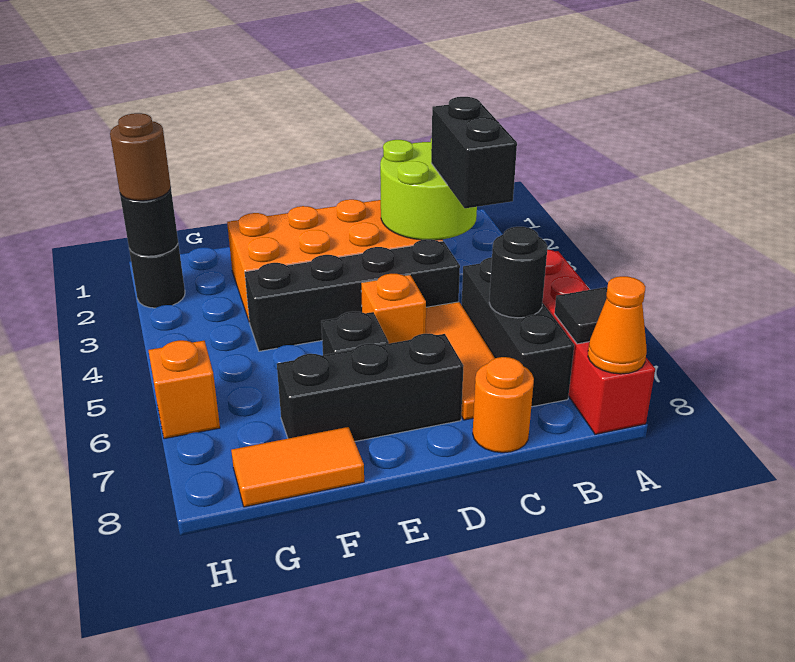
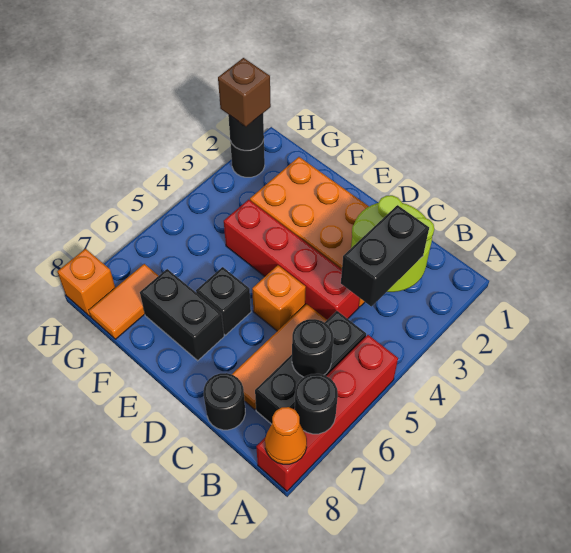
black 1x1 tile [555,287,607,344] -> black 1x1 round brick [295,374,338,434]
black 1x4 brick [245,239,460,351] -> red 1x4 brick [224,200,360,320]
orange 1x1 round brick [473,357,534,453] -> black 1x1 round brick [204,373,245,430]
black 1x3 brick [277,334,464,441] -> black 1x2 brick [140,269,224,361]
orange 1x2 tile [231,427,364,507] -> orange 1x2 tile turned to [89,264,158,339]
brown 1x1 round brick [110,113,171,201] -> brown 1x1 brick [218,58,271,127]
orange 1x1 brick [148,340,220,439] -> orange 1x1 brick moved to [57,249,115,316]

